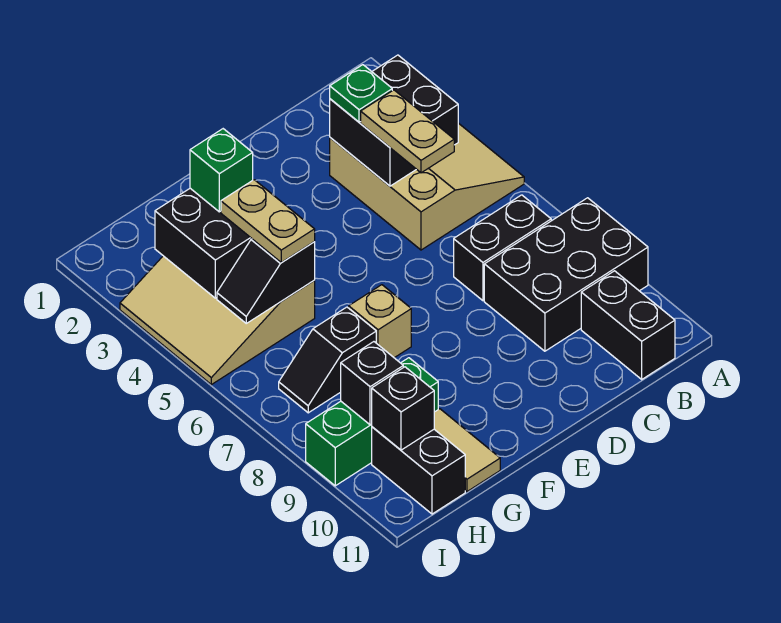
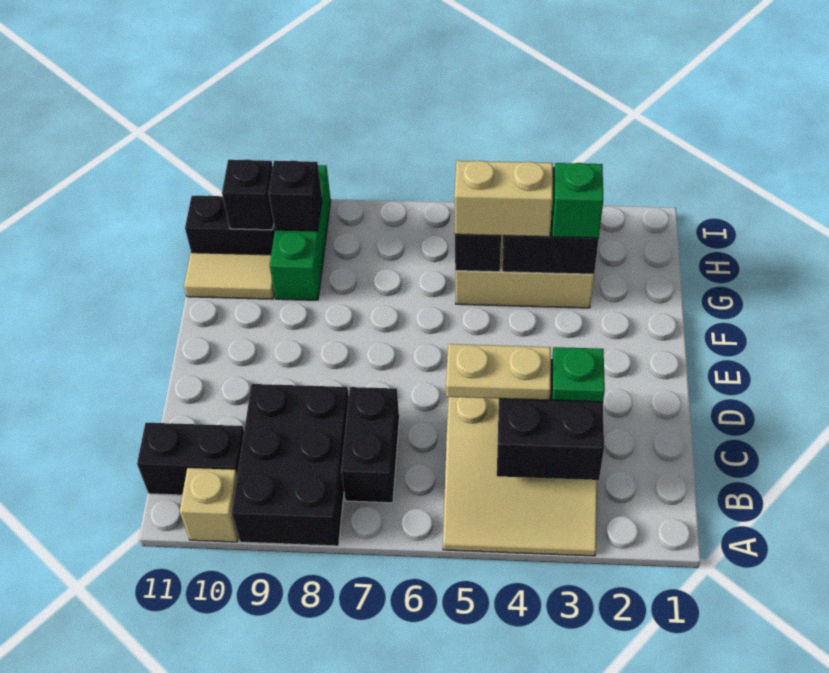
tan 1x1 brick [349,285,411,358] -> tan 1x1 brick moved to [180,468,238,542]
tan 1x2 plate [221,180,315,263] -> tan 1x2 brick [454,161,553,237]
black 1x2 slope [279,307,376,413] -> none

